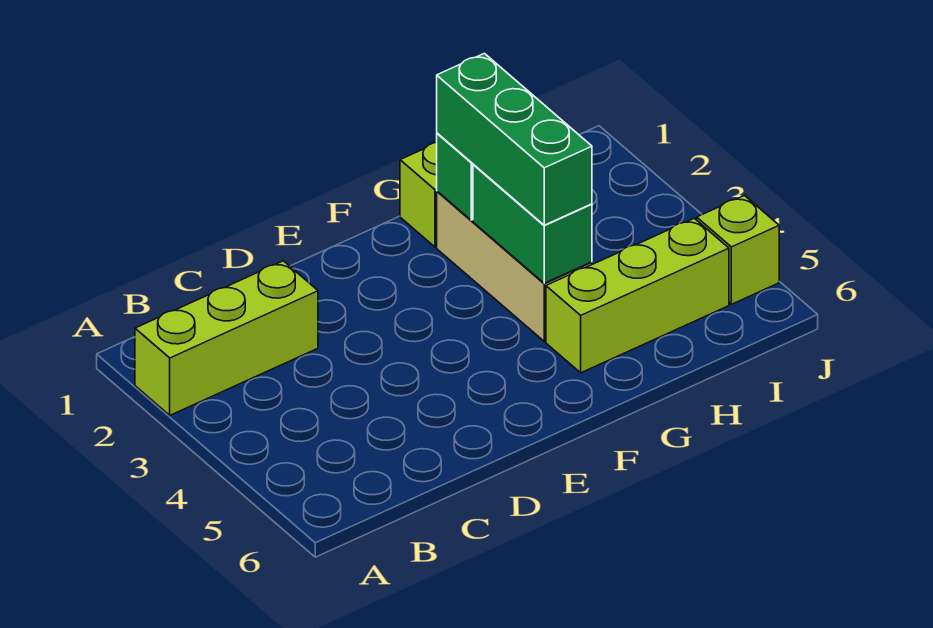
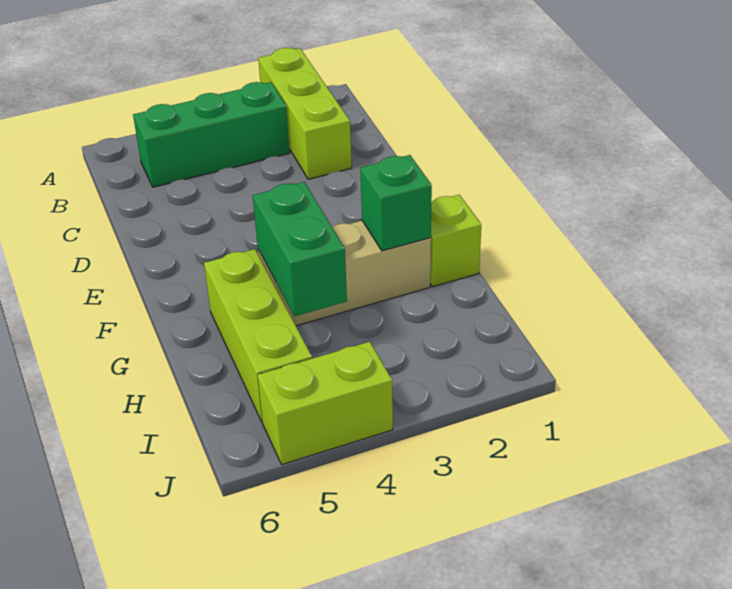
green 1x3 brick [437,53,592,225] -> green 1x3 brick moved to [133,82,290,187]
green 1x2 brick [473,164,592,283] -> green 1x2 brick turned to [253,182,347,316]
lime 1x1 brick [697,196,779,304] -> lime 1x2 brick [258,342,393,464]

